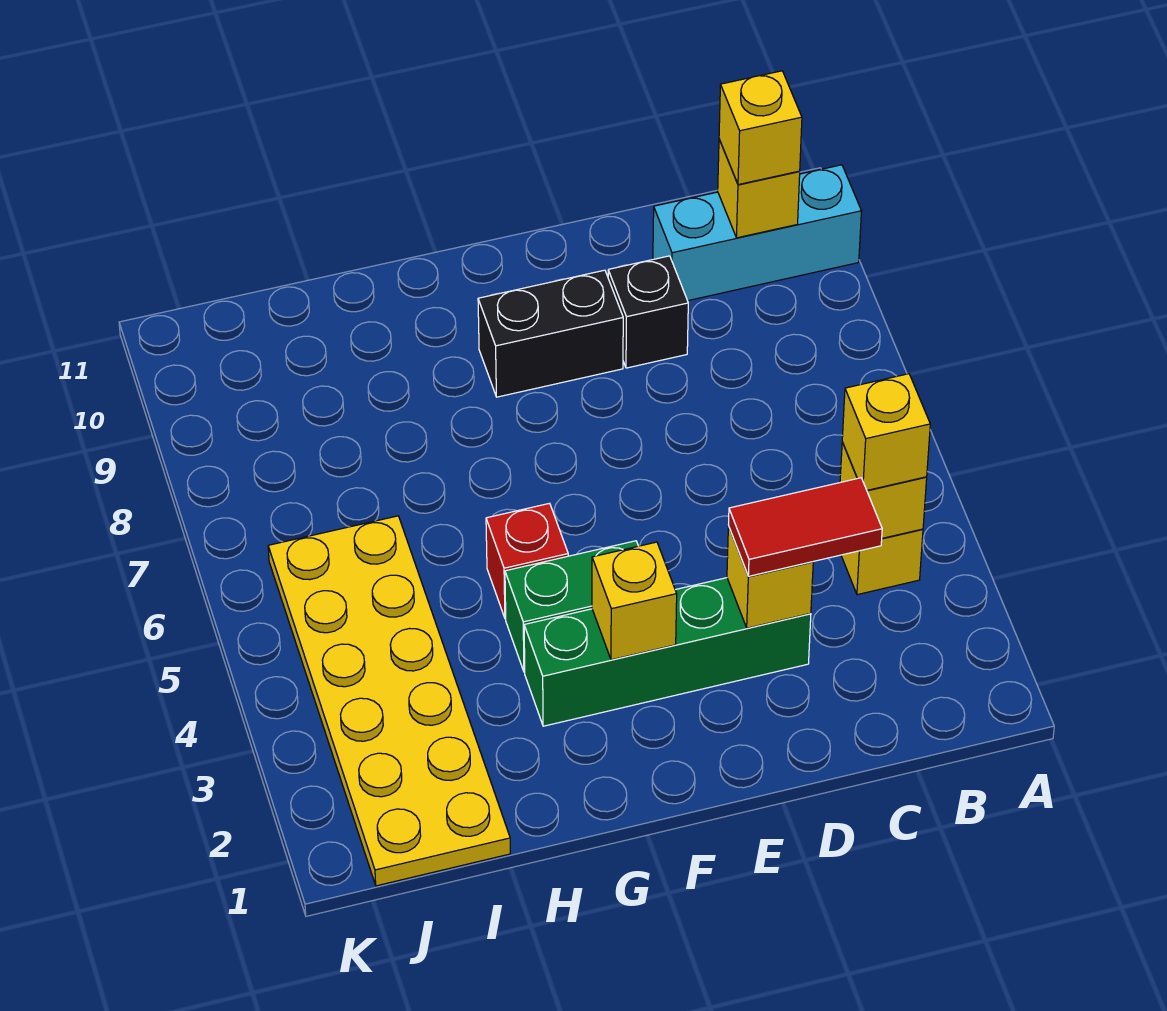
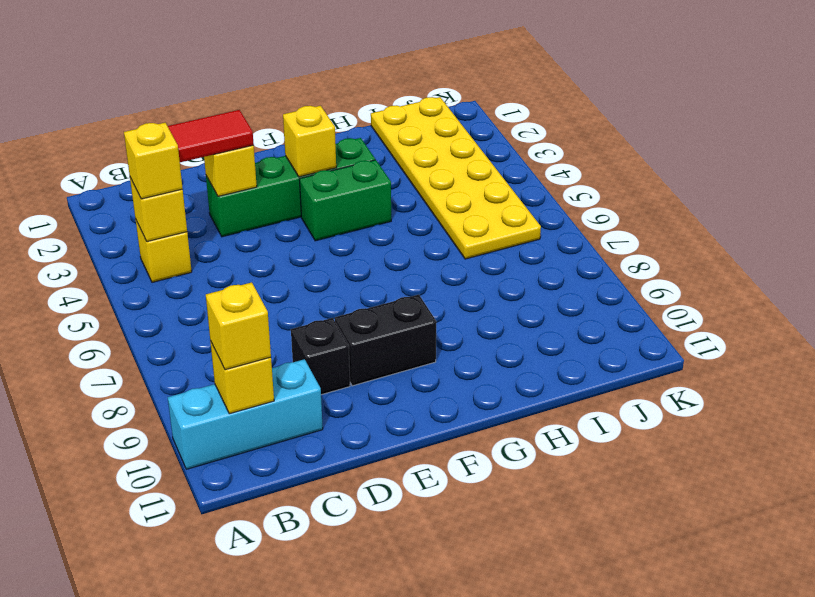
red 1x1 brick [486,503,568,619] -> none

